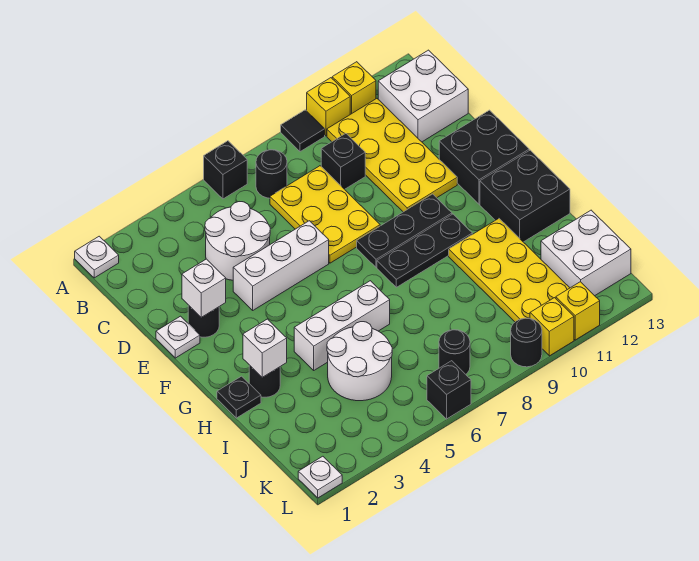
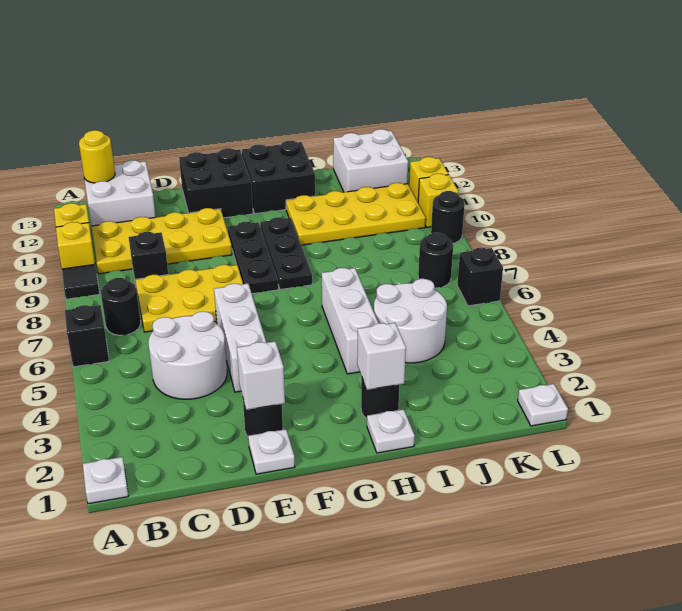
none -> yellow 1x1 round brick [79,130,115,183]
black 1x1 plate [217,376,261,418] -> white 1x1 plate [367,409,415,453]

